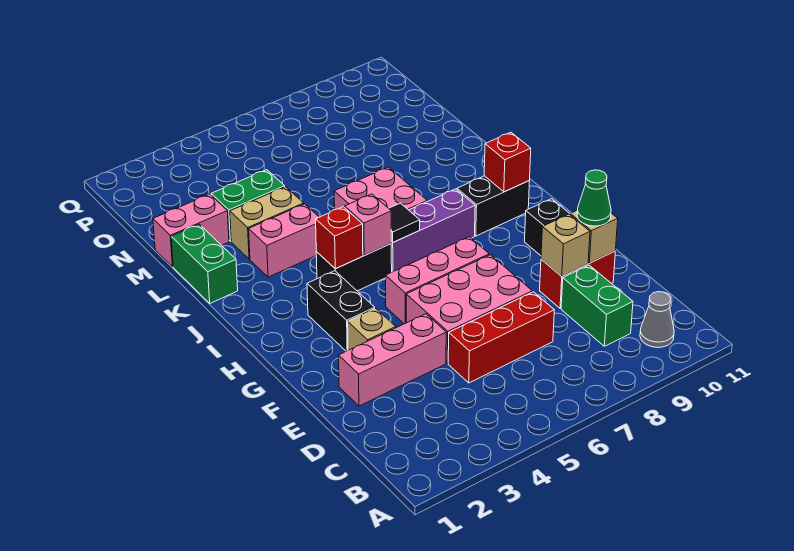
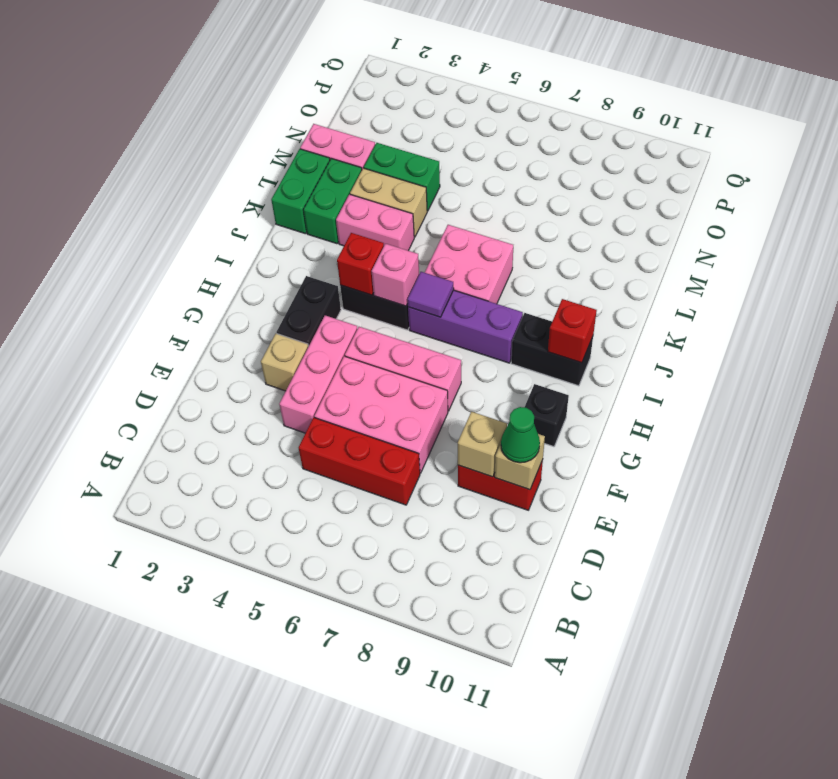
grey 1x1 cone [640,292,674,348] -> none
green 1x2 brick [561,265,633,346] -> green 1x2 brick moved to [303,158,362,244]
pink 1x3 brick [339,314,446,406] -> pink 1x3 brick turned to [279,316,357,433]
black 1x1 tile [389,203,420,242] -> purple 1x1 tile [407,272,454,317]

